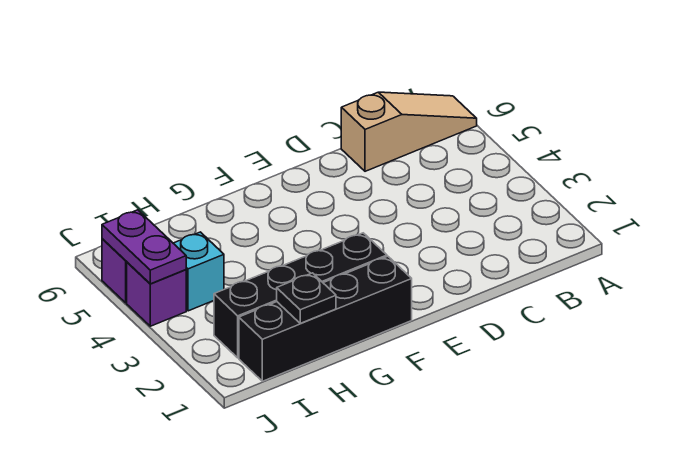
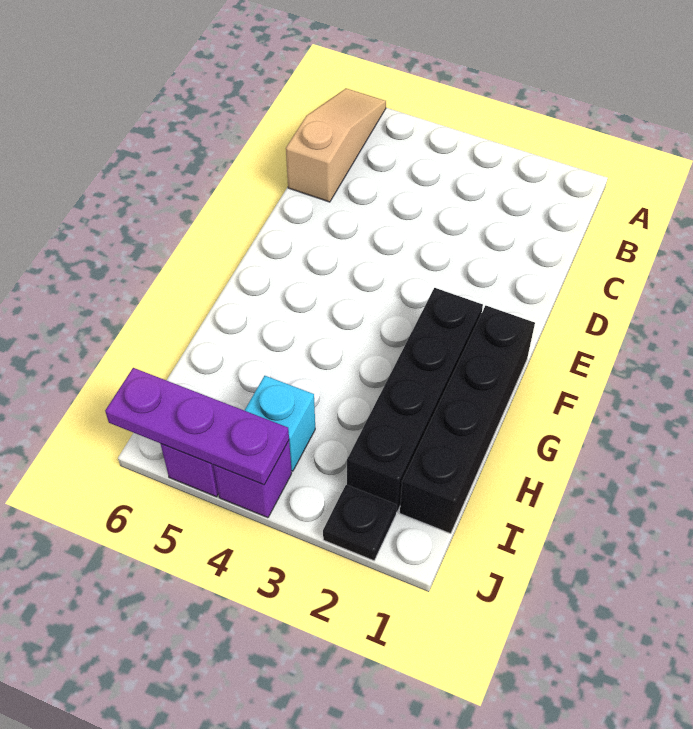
black 1x1 plate [277,273,336,324] -> black 1x1 plate moved to [323,485,397,561]
purple 1x2 plate [102,210,186,284] -> purple 1x3 plate [105,368,289,485]

